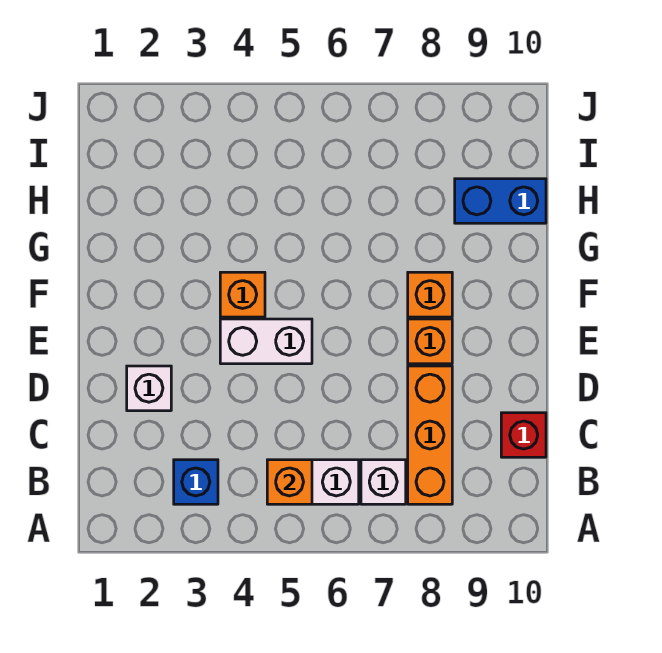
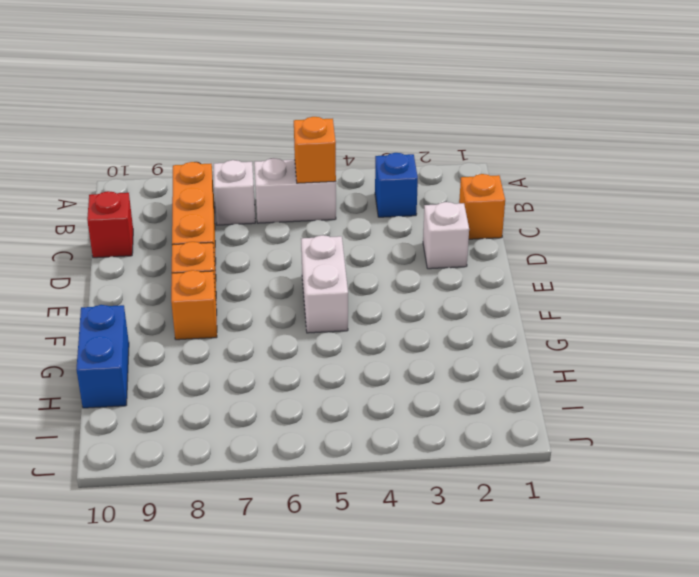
white 1x2 brick [220,319,312,364] -> white 1x2 brick turned to [301,235,348,333]
orange 1x1 brick [220,272,265,317] -> orange 1x1 brick moved to [459,174,505,239]
blue 1x2 brick [455,179,546,223] -> blue 1x2 brick turned to [76,305,129,408]

